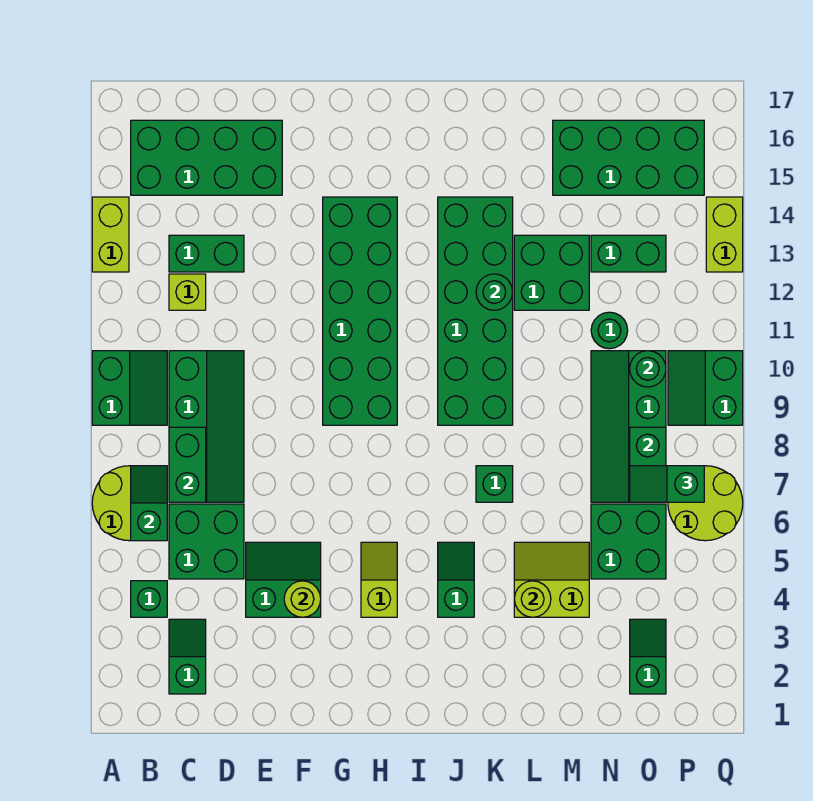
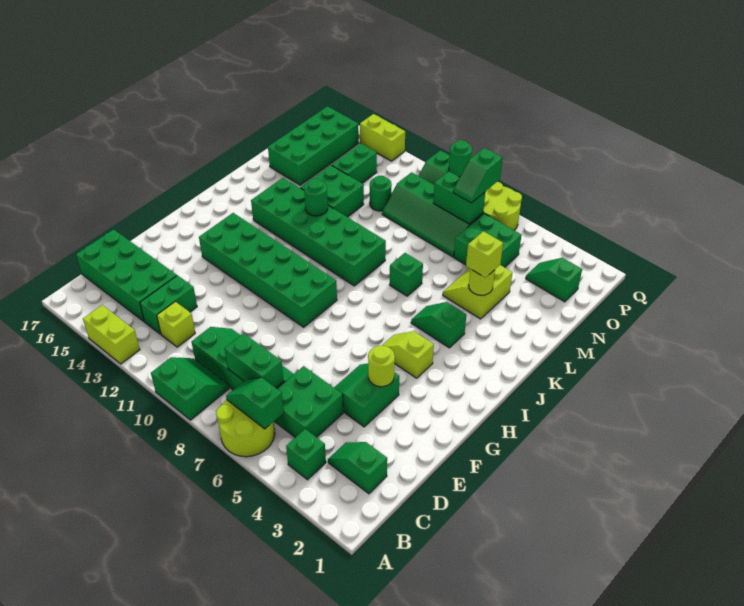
green 2x4 brick [131,120,282,195] -> green 2x4 brick turned to [76,230,177,321]
none -> lime 1x1 brick [466,231,503,278]
green 1x1 round brick [630,351,666,387] -> green 1x1 round brick moved to [449,140,472,177]

